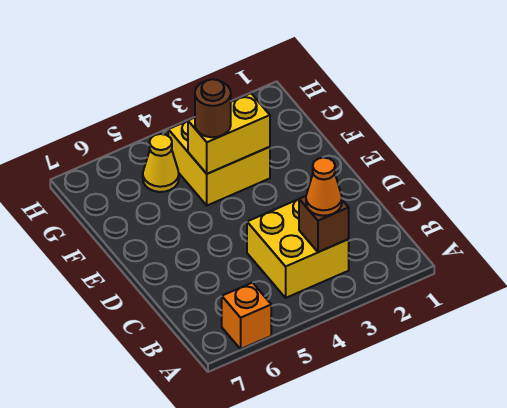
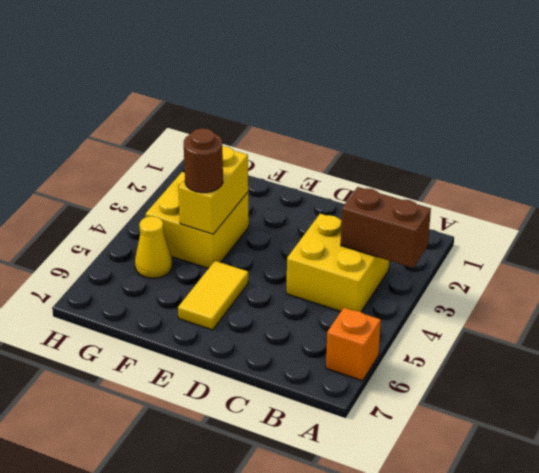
brown 1x1 brick [299,196,349,252] -> brown 1x2 brick [341,187,431,268]
orange 1x1 cone [306,158,342,216] -> none
none -> yellow 1x2 tile [178,261,248,330]

